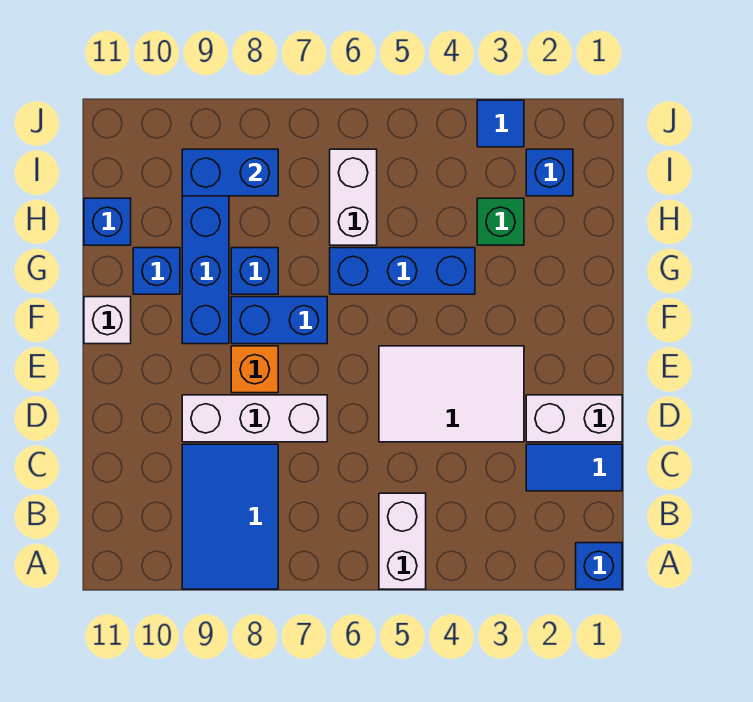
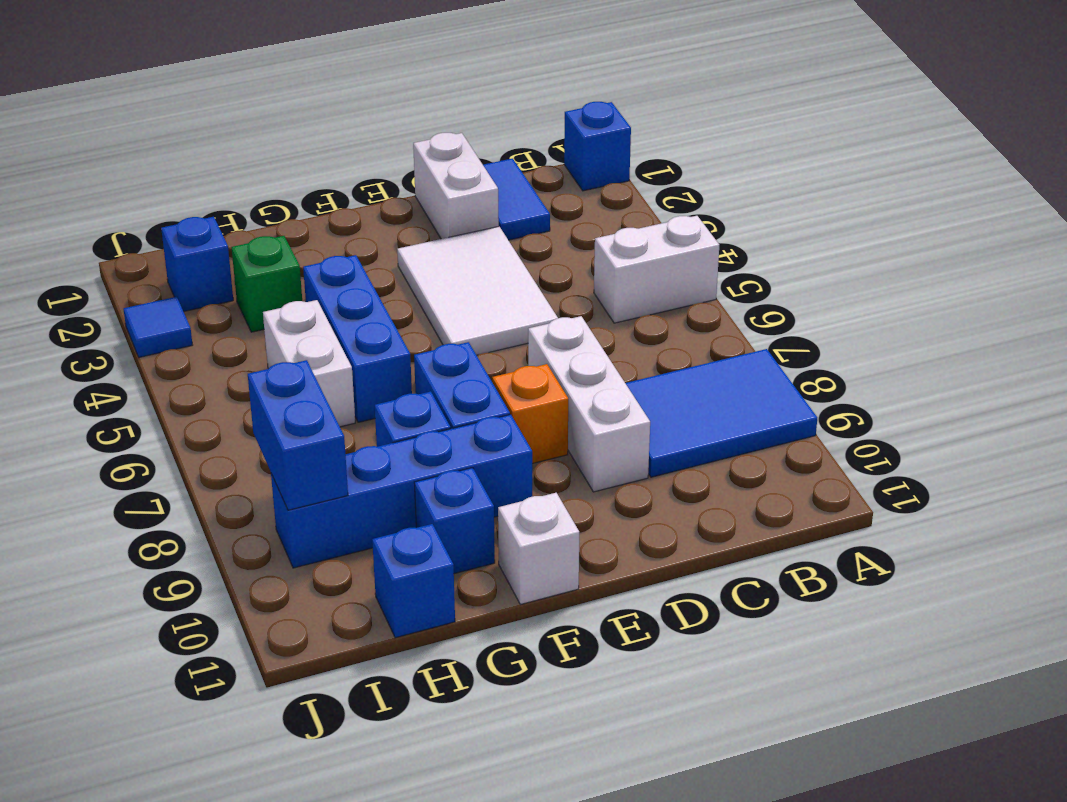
white 1x2 brick [330,149,377,245] -> white 1x2 brick turned to [263,300,355,427]

